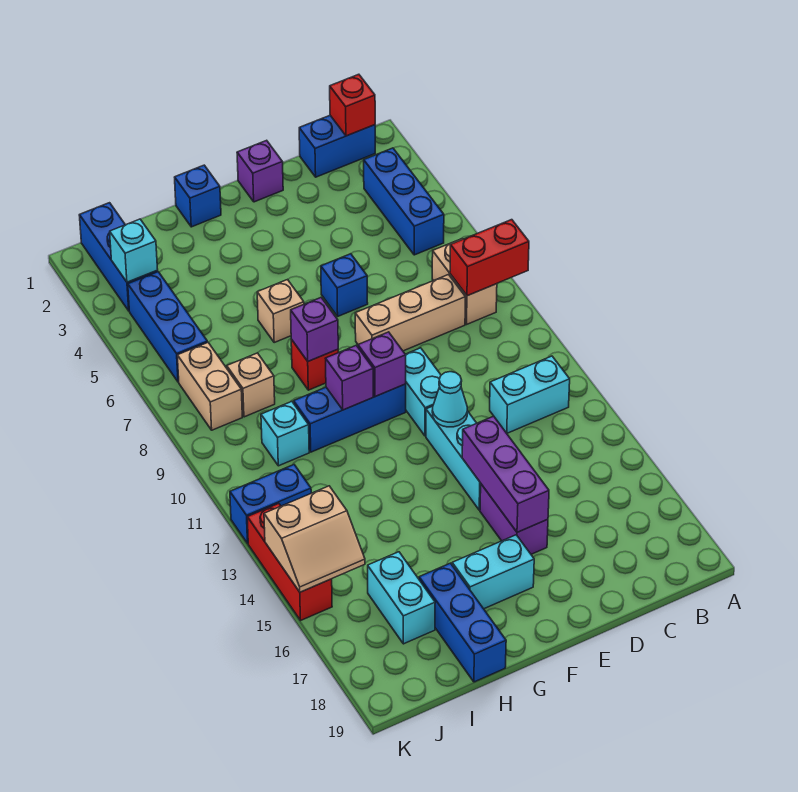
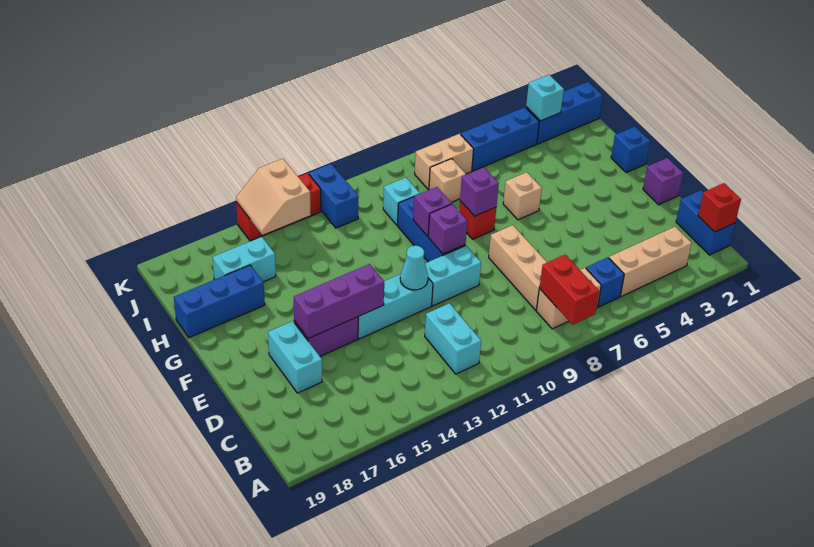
blue 1x3 brick [364,148,444,255] -> tan 1x3 brick [609,227,692,296]
blue 1x1 brick [321,254,368,316] -> blue 1x1 brick moved to [586,257,624,307]
cyan 1x2 brick [452,535,534,609] -> cyan 1x2 brick moved to [268,321,322,393]

